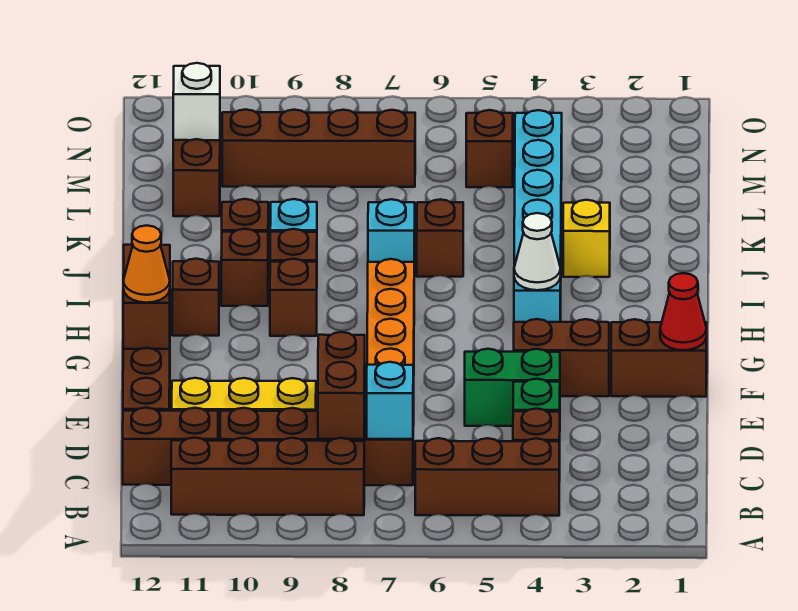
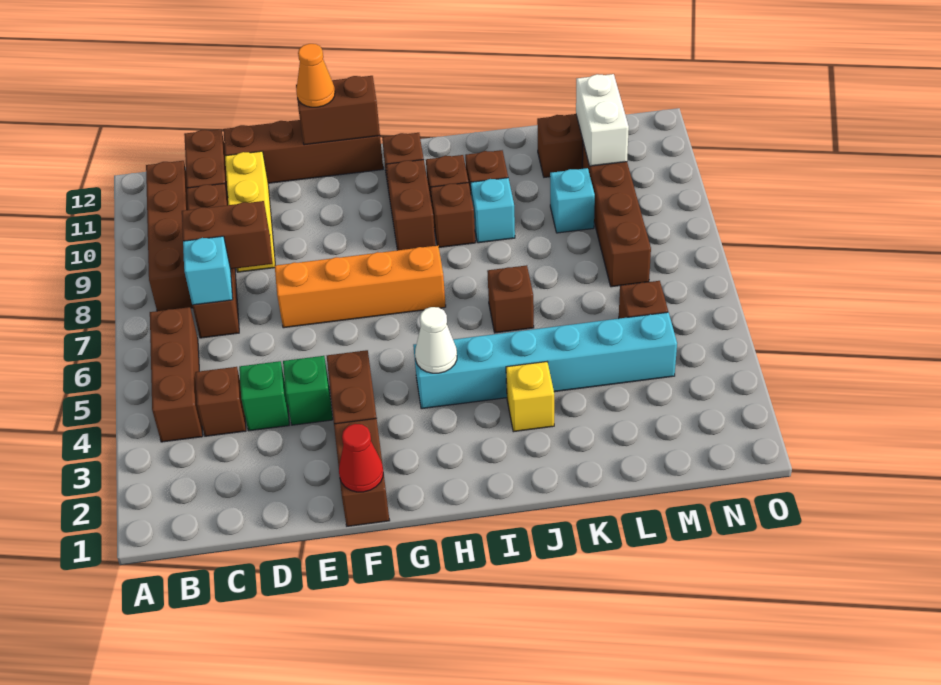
green 1x2 brick [465,349,560,426] -> green 1x1 brick [283,356,333,425]
brown 1x1 brick [270,259,317,336] -> brown 1x2 brick [386,160,435,250]
cyan 1x1 brick [368,199,415,275] -> cyan 1x1 brick moved to [550,168,595,233]
white 1x1 brick [173,63,220,140] -> white 1x2 brick [576,74,629,166]

